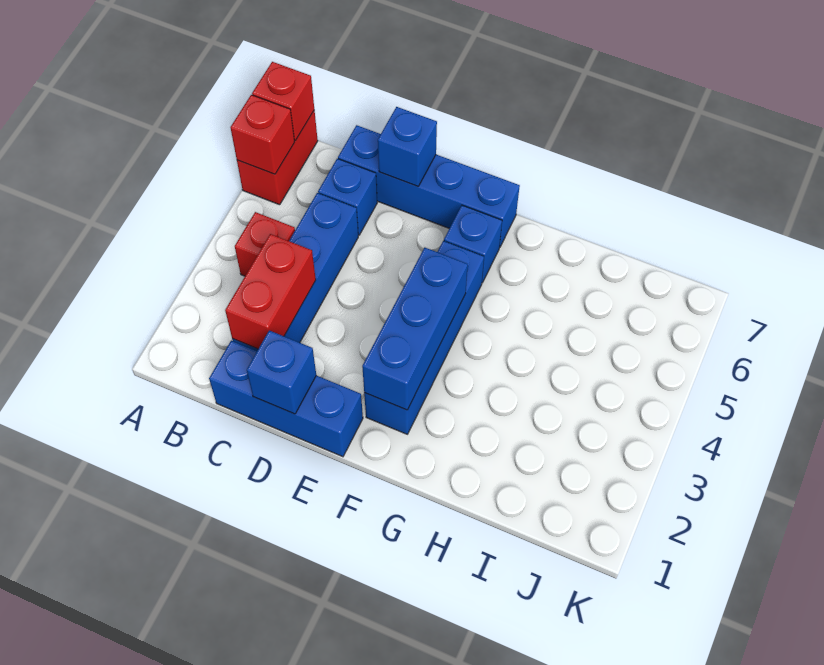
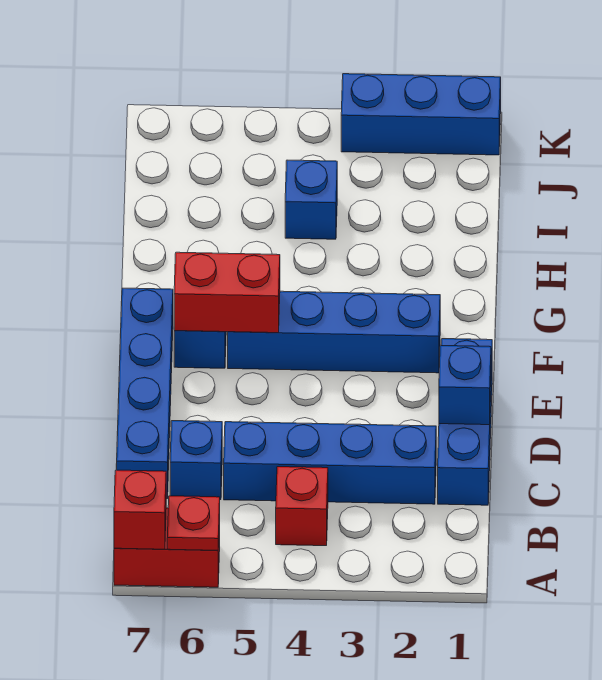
red 1x1 brick [231,95,295,174] -> red 1x1 plate [167,496,220,550]
red 1x2 brick [225,234,316,349] -> red 1x2 brick moved to [174,252,280,333]
blue 1x1 brick [378,107,437,186] -> blue 1x1 brick moved to [285,160,337,239]
blue 1x3 brick [362,248,468,410] -> blue 1x3 brick moved to [341,74,501,155]

